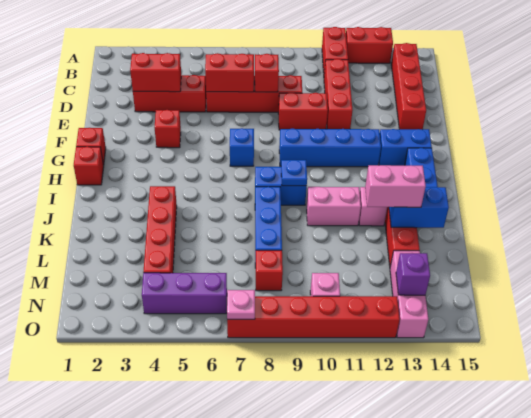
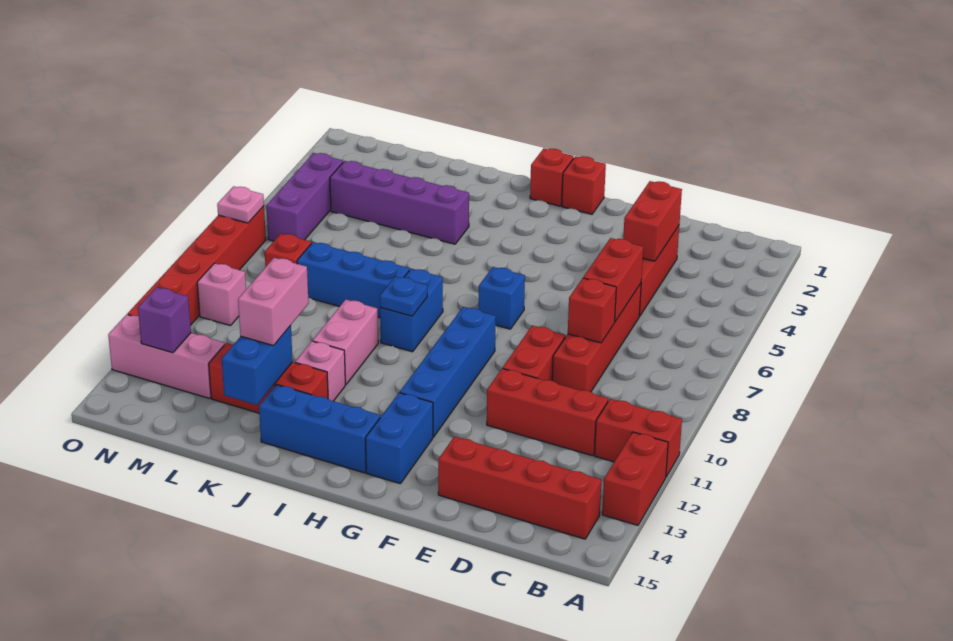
red 1x1 brick [155,110,181,148] -> none
red 1x4 brick [144,186,177,273] -> purple 1x4 brick [330,161,469,244]

